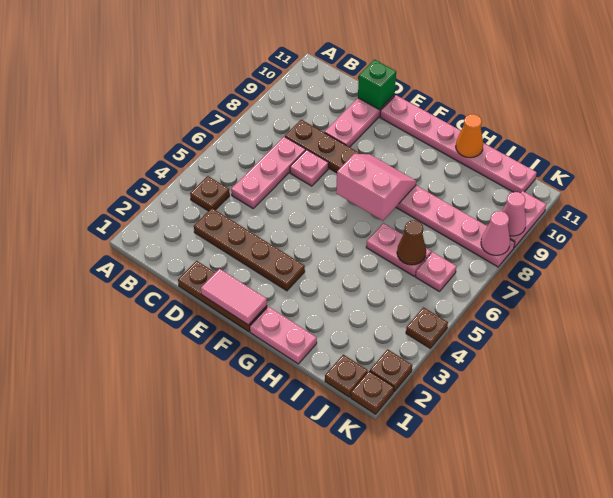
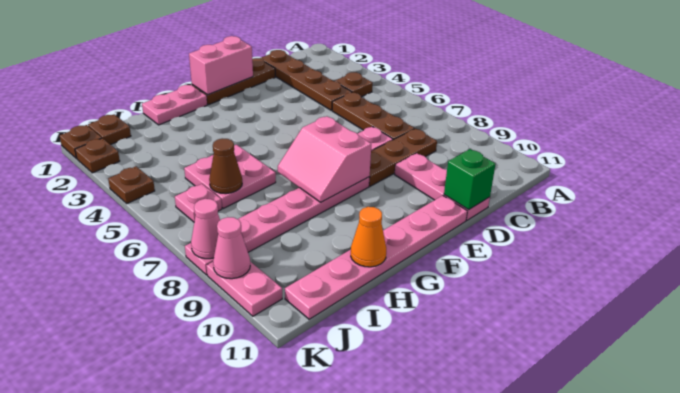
brown 1x4 plate [194,208,305,291] -> brown 1x4 plate turned to [260,50,352,110]
pink 1x3 plate [231,137,306,208] -> brown 1x3 plate [332,92,414,140]
pink 1x2 tile [201,269,267,325] -> pink 1x2 brick [189,36,253,95]
pink 2x2 slope [336,154,416,221] -> pink 2x2 slope turned to [278,116,371,202]
pink 1x2 plate [366,223,431,276] -> pink 2x2 plate [184,145,276,208]

